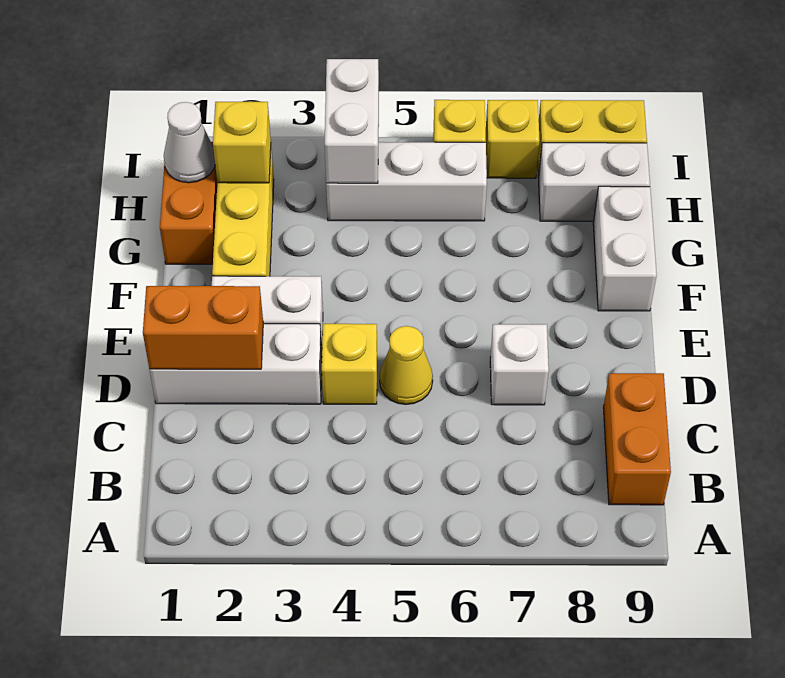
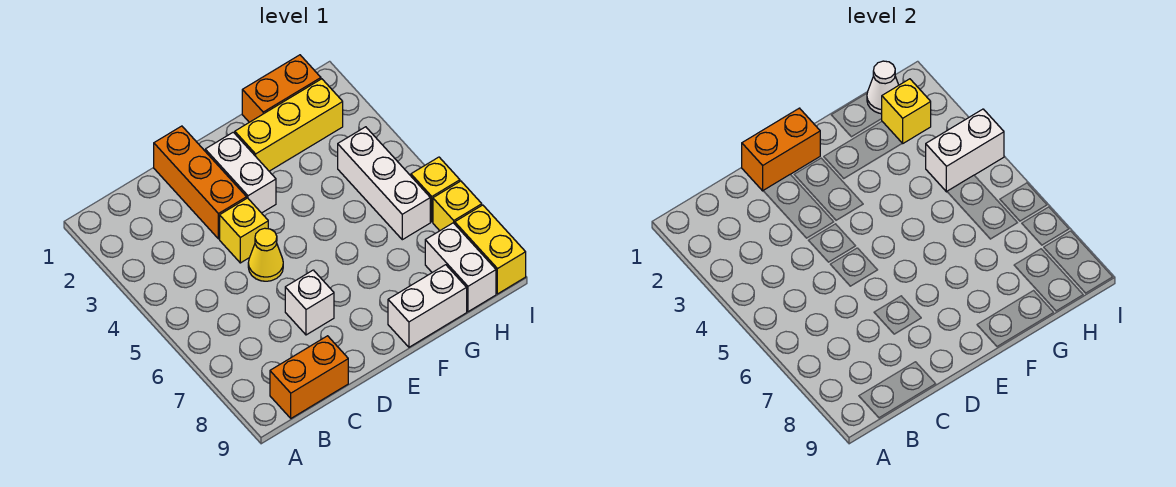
white 1x3 brick [149,324,322,404] -> orange 1x3 brick [154,126,247,239]
orange 1x2 brick [143,286,263,369] -> orange 1x2 brick turned to [742,108,820,191]

